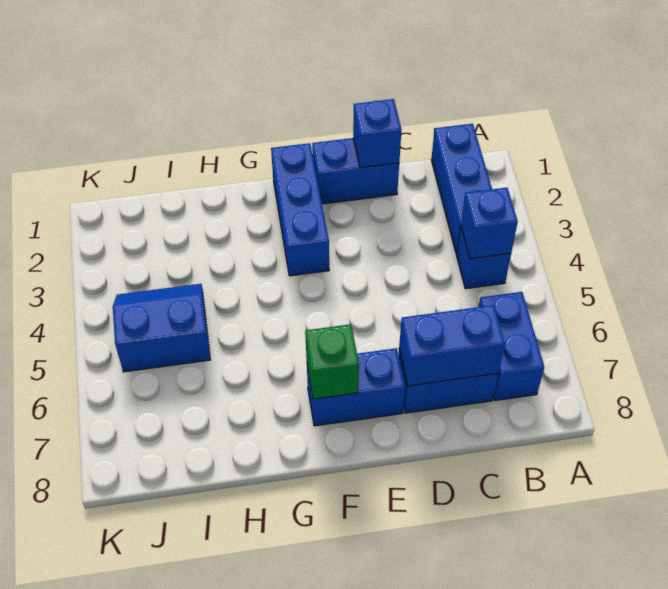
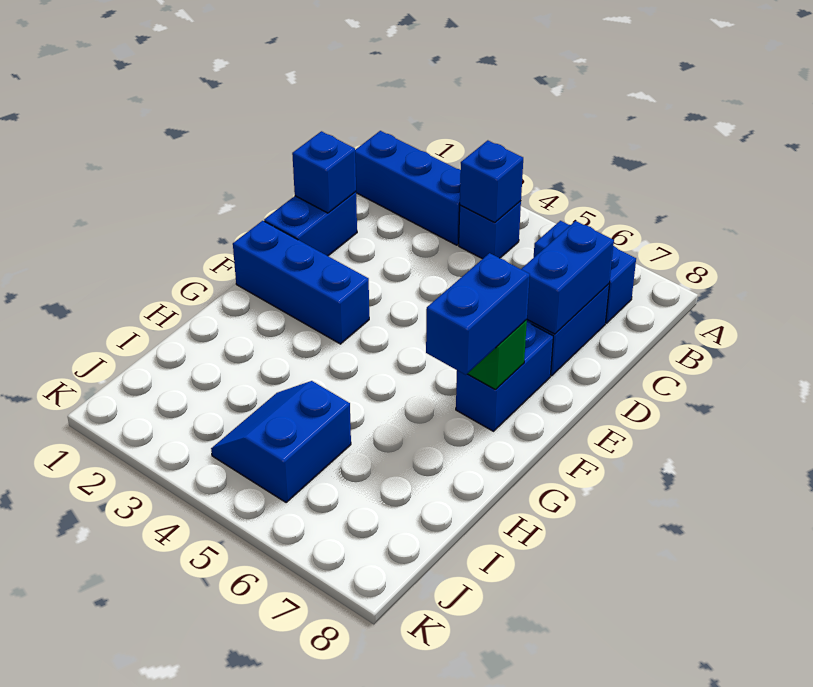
none -> blue 1x2 brick [426,253,530,375]

